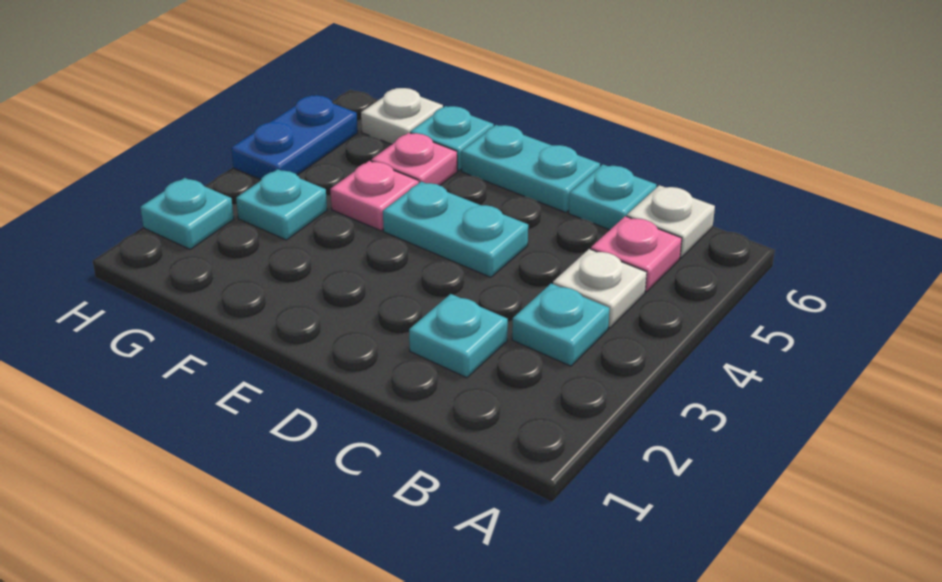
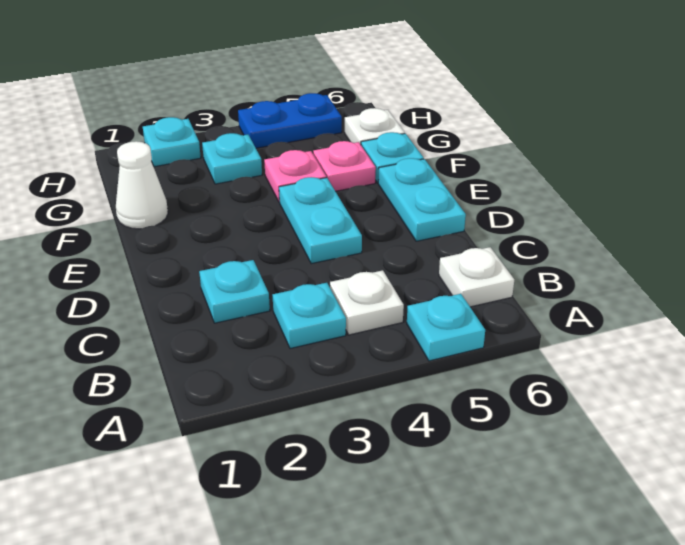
pink 1x1 plate [591,216,682,292] -> none
cyan 1x1 plate [569,164,656,230] -> cyan 1x1 plate moved to [407,294,485,361]
none -> white 1x1 cone [116,141,168,229]

